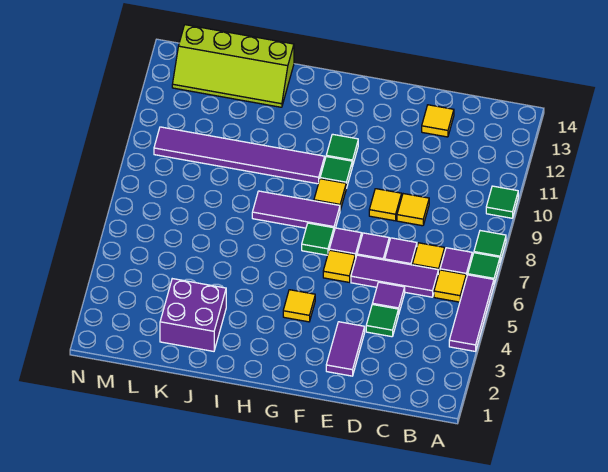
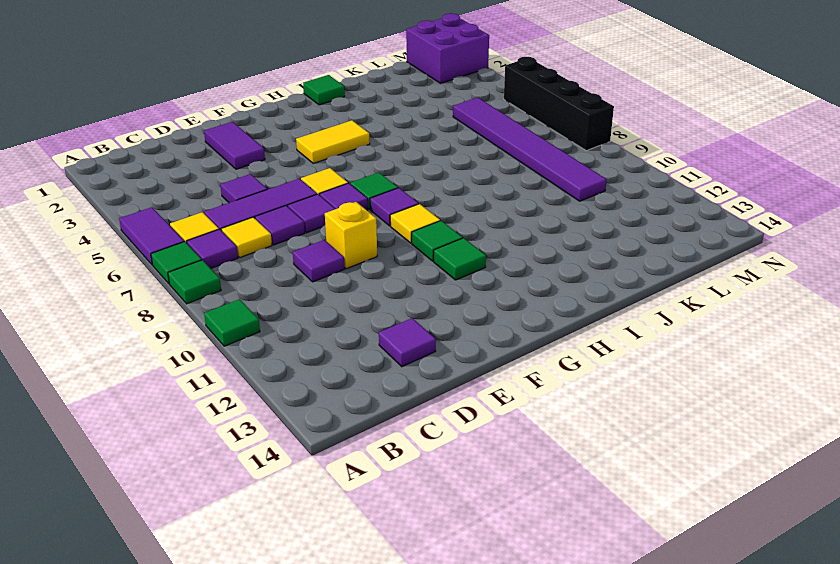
purple 1x3 tile [449,275,494,351] -> purple 1x2 tile [119,207,184,265]
green 1x1 tile [366,304,398,337] -> green 1x1 tile moved to [303,75,345,105]
yellow 1x1 tile [397,194,429,226] -> purple 1x1 tile [293,240,345,282]
yellow 1x1 tile [422,105,454,137] -> purple 1x1 tile [379,318,436,367]
yellow 1x1 tile [369,189,402,221] -> yellow 1x1 brick [325,202,377,269]
yellow 1x1 tile [283,290,315,322] -> yellow 1x2 tile [296,120,370,163]
purple 1x3 tile [252,191,340,230] -> purple 1x1 tile [370,188,419,226]
purple 1x6 tile [154,127,325,184] -> purple 1x6 tile turned to [453,97,607,201]
purple 2x2 brick [160,279,226,351] -> purple 2x2 brick moved to [406,13,489,83]
lime 2x4 slope [172,25,294,107] -> none
none -> black 1x4 brick [504,57,614,151]

